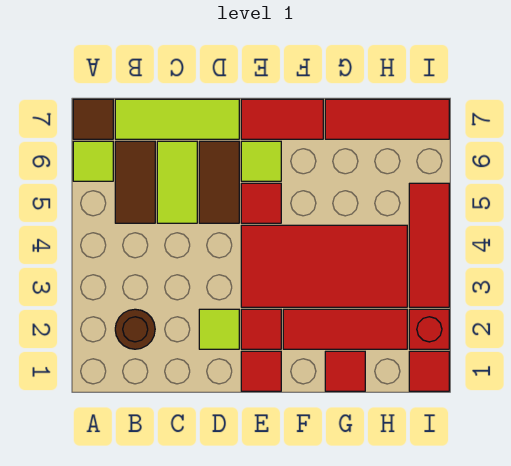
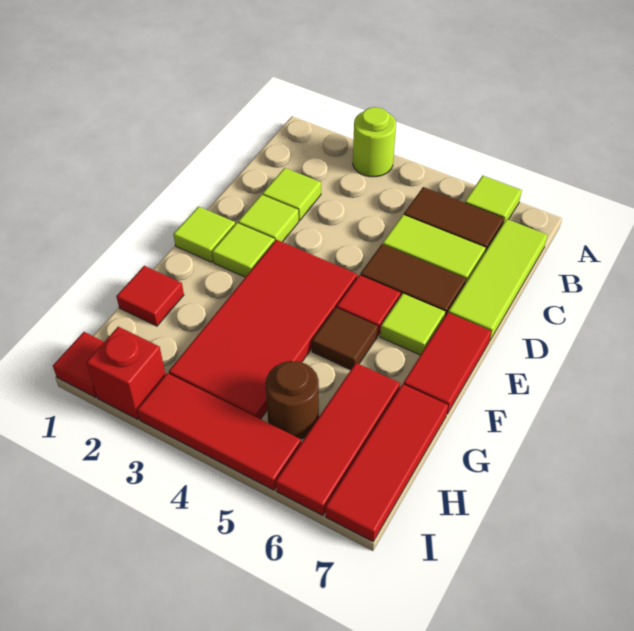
none -> lime 1x1 round brick [353,107,396,177]
brown 1x1 tile [73,99,113,139] -> brown 1x1 tile moved to [312,308,378,370]
brown 1x1 round brick [115,309,155,349] -> brown 1x1 round brick moved to [266,361,319,439]
none -> lime 1x1 tile [263,168,321,221]
red 1x1 tile [241,351,281,391] -> lime 1x1 tile [173,207,235,262]
red 1x1 tile [241,309,281,349] -> lime 1x1 tile [212,223,275,277]
red 1x3 tile [283,309,407,349] -> red 1x3 tile moved to [276,363,400,515]

